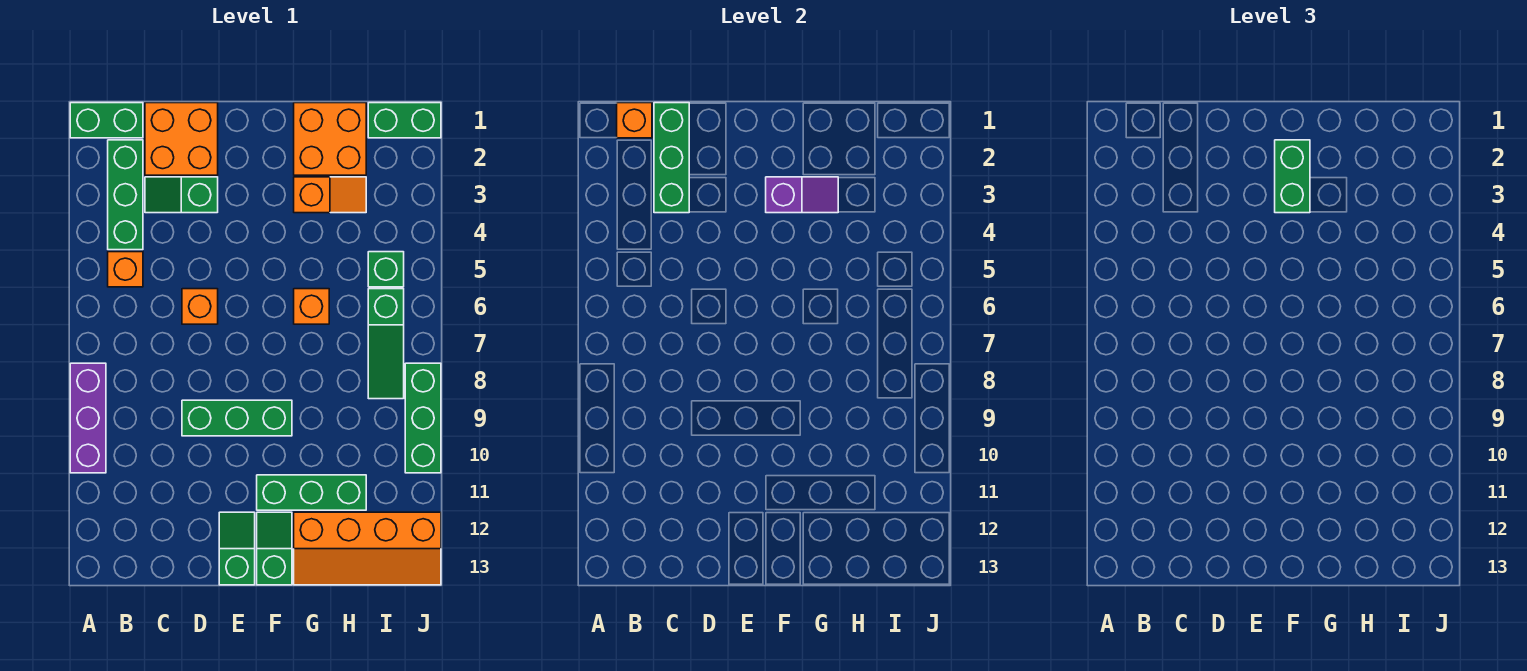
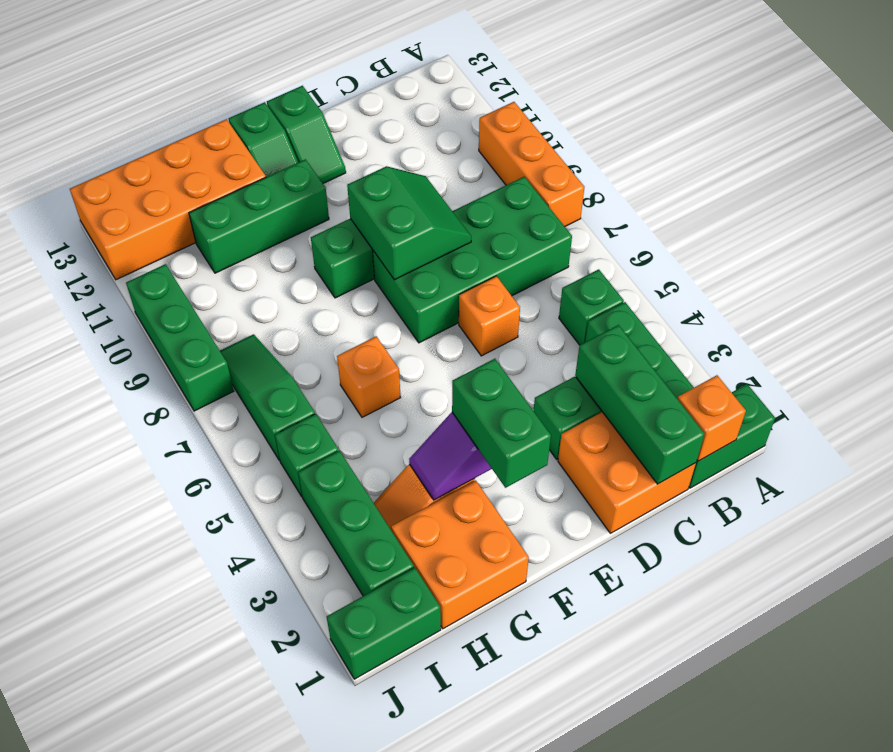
purple 1x3 brick [70,363,106,473] -> orange 1x3 brick [479,102,584,226]
orange 1x1 brick [108,252,143,287] -> green 1x1 brick [559,269,624,345]
none -> green 2x4 brick [373,177,572,343]
none -> green 2x2 slope [347,166,471,280]
orange 2x4 slope [294,512,441,585] -> orange 2x4 brick [70,119,266,280]
none -> green 1x3 brick [298,451,414,596]

